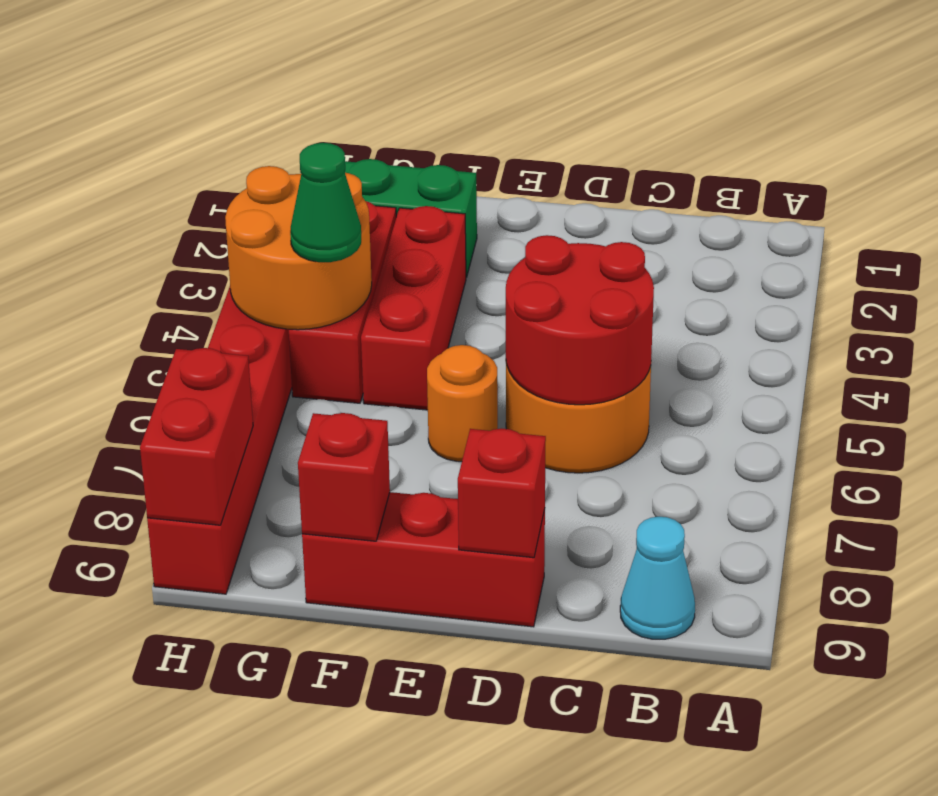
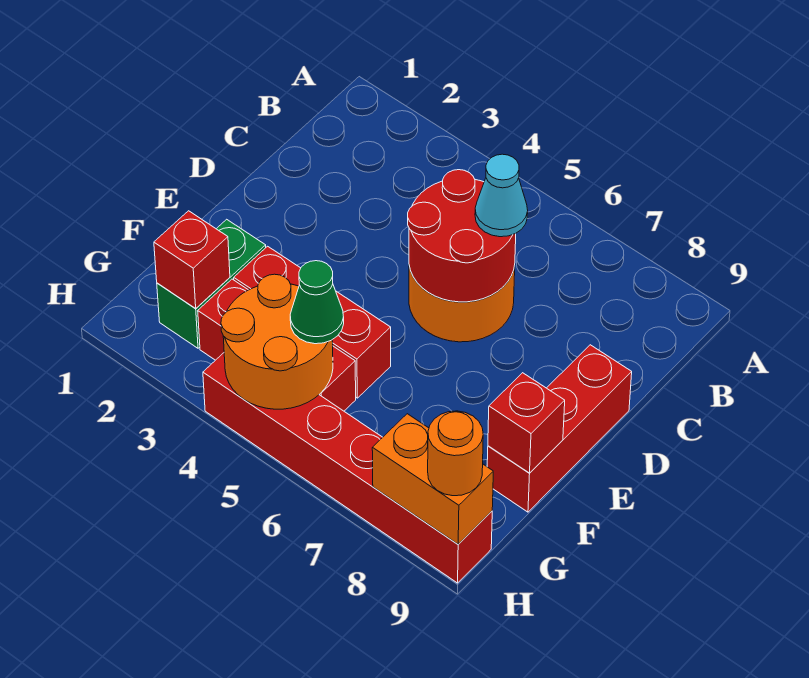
cyan 1x1 cone [620,516,695,639] -> cyan 1x1 cone moved to [475,154,528,237]
red 1x1 brick [458,428,546,558] -> red 1x1 brick moved to [154,211,230,309]
orange 1x1 round brick [427,345,498,462] -> orange 1x1 round brick moved to [428,411,483,496]
red 1x2 brick [140,348,253,525] -> orange 1x2 brick [372,414,493,544]

